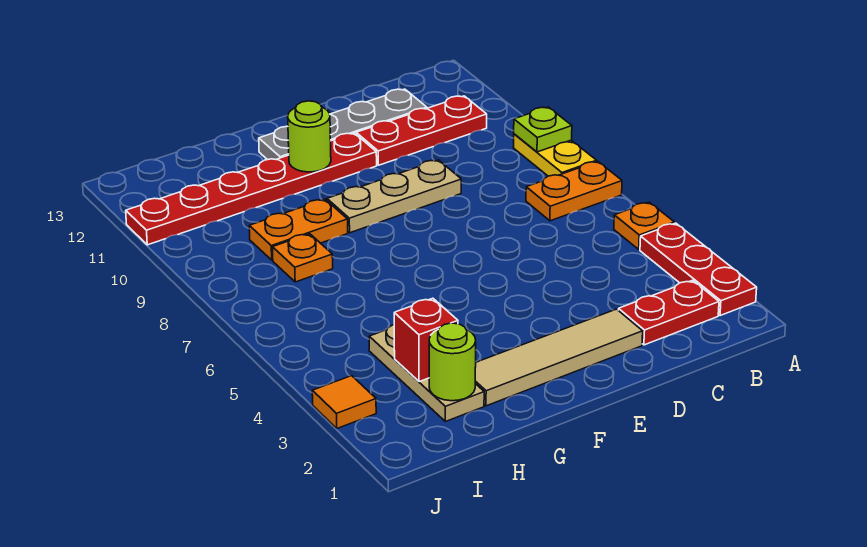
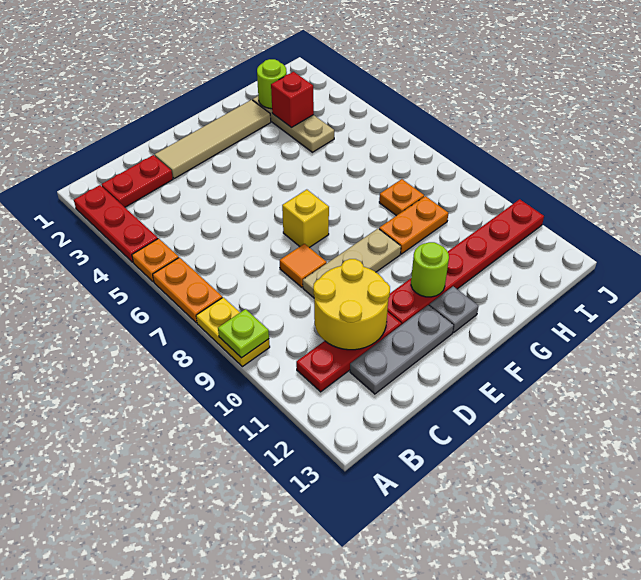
orange 1x2 plate [526,161,622,221] -> orange 1x2 plate turned to [153,258,222,323]
none -> yellow 2x2 round brick [313,259,390,350]
none -> yellow 1x1 brick [282,190,329,248]
orange 1x1 tile [312,376,376,428] -> orange 1x1 tile moved to [279,244,327,287]

